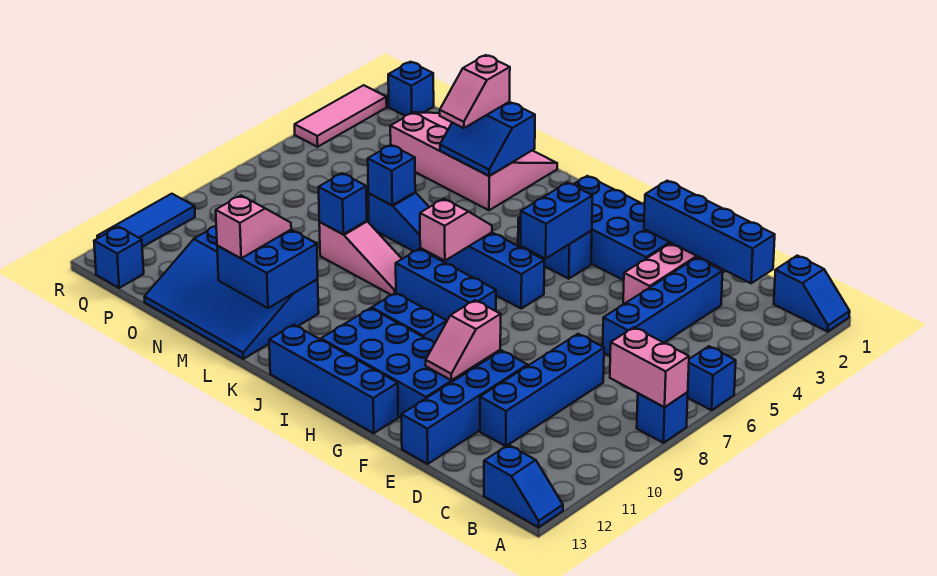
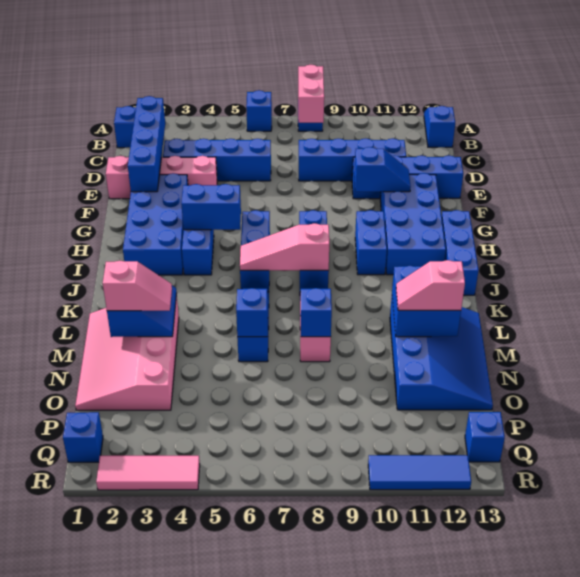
pink 1x2 slope [426,300,501,380] -> blue 1x2 slope [354,147,411,192]
blue 1x4 brick [269,325,398,433] -> blue 1x3 brick [442,210,479,295]
pink 1x2 slope [420,199,492,261] -> pink 1x3 slope [240,223,329,270]

